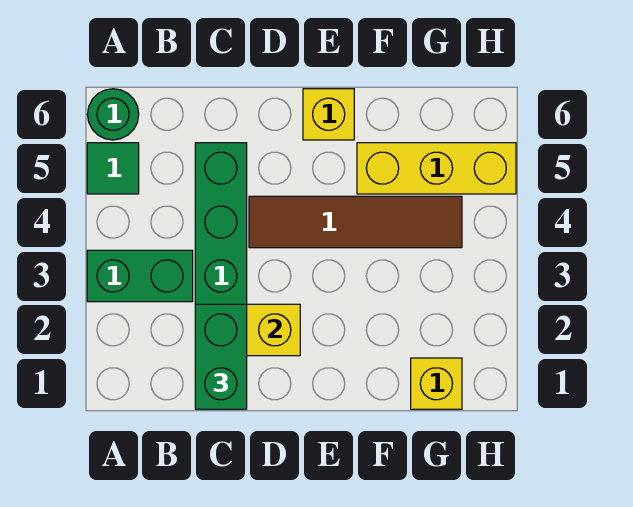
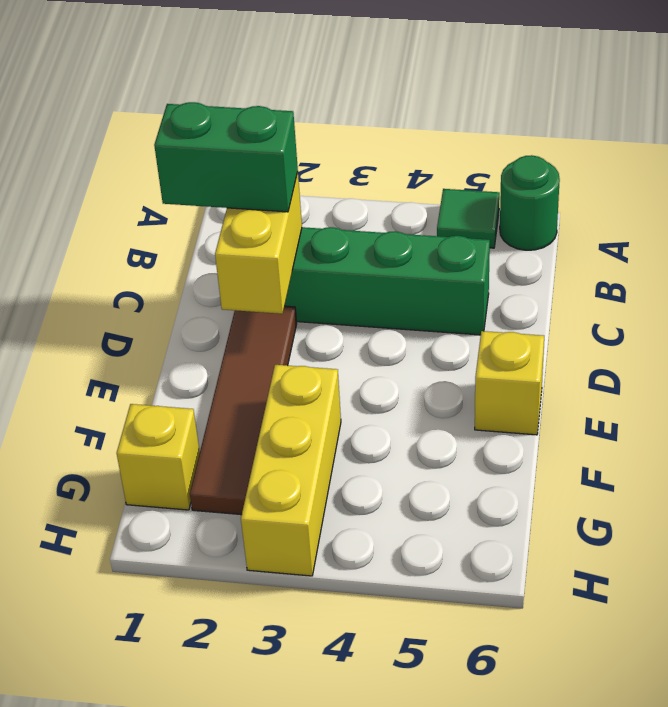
green 1x2 brick [87,250,193,302] -> none
brown 1x4 tile [249,196,462,248] -> brown 1x4 tile moved to [190,306,297,515]
yellow 1x3 brick [357,143,516,194] -> yellow 1x3 brick moved to [241,365,341,576]

